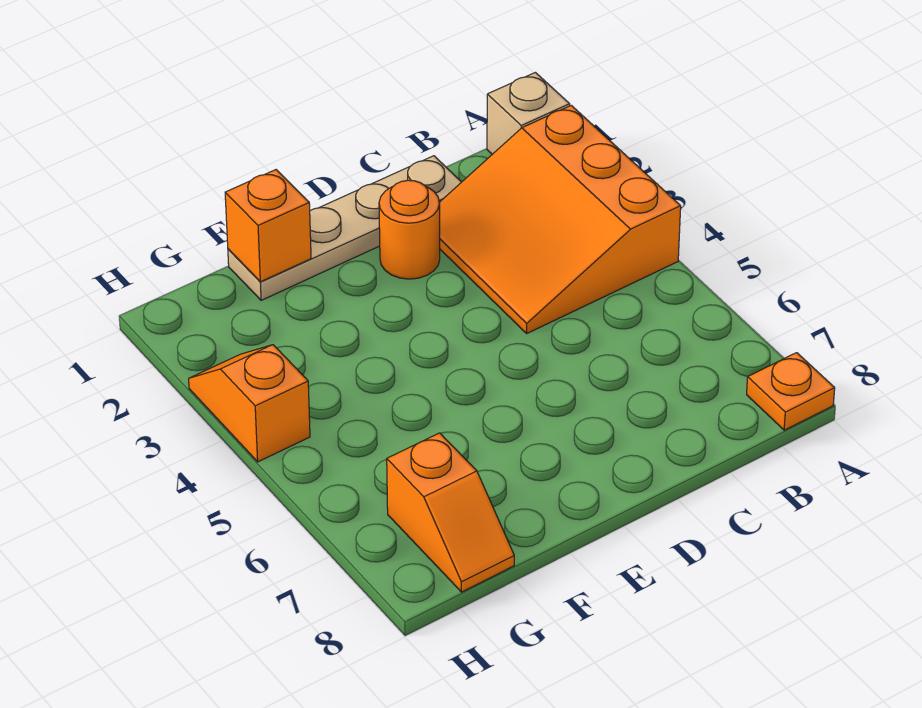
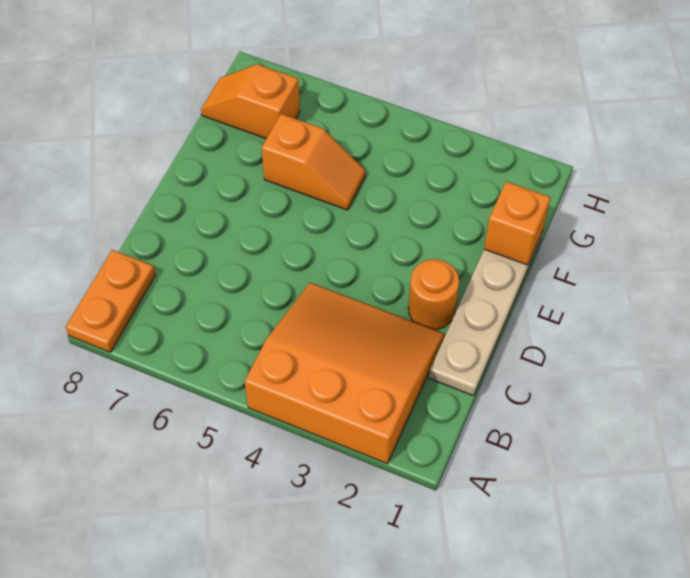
tan 1x1 brick [487,72,570,154] -> none
orange 1x1 plate [747,353,835,430] -> orange 1x2 plate [66,250,155,352]
orange 1x2 slope [189,345,310,462] -> orange 1x2 slope moved to [262,114,365,210]

